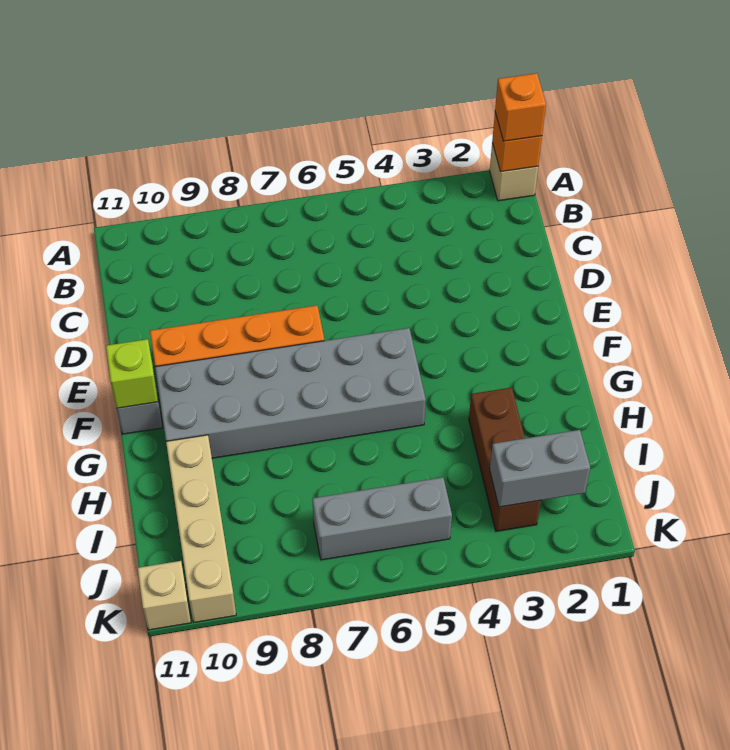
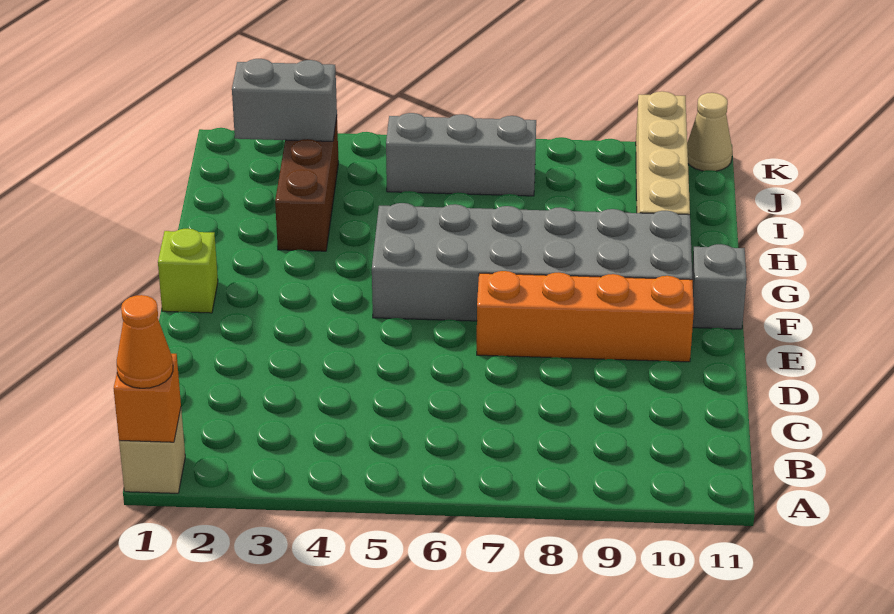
orange 1x1 brick [495,73,546,141] -> orange 1x1 cone [117,295,173,388]
lime 1x1 brick [106,339,158,408] -> lime 1x1 brick moved to [158,228,218,313]
tan 1x1 brick [138,561,191,630] -> tan 1x1 cone [687,93,732,171]

